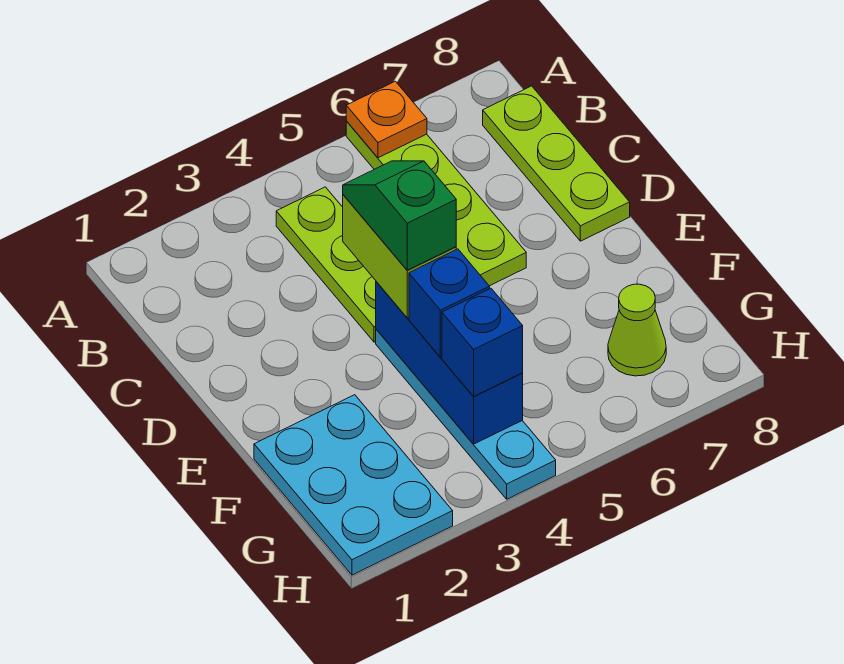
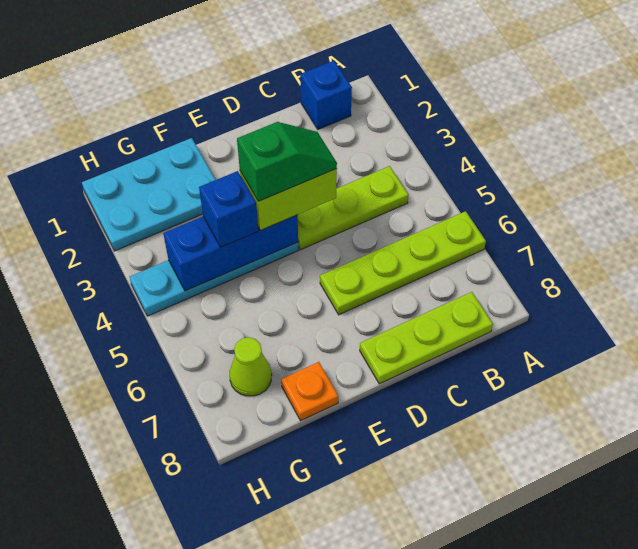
orange 1x1 plate [346,81,427,158] -> orange 1x1 plate moved to [281,362,338,421]
blue 1x1 brick [442,288,523,397] -> blue 1x1 brick moved to [300,61,352,129]

